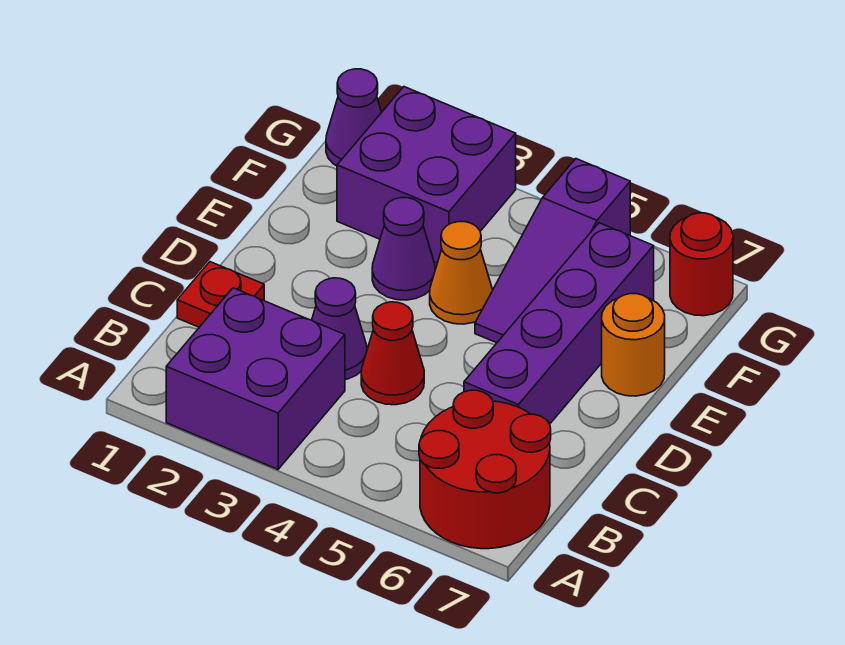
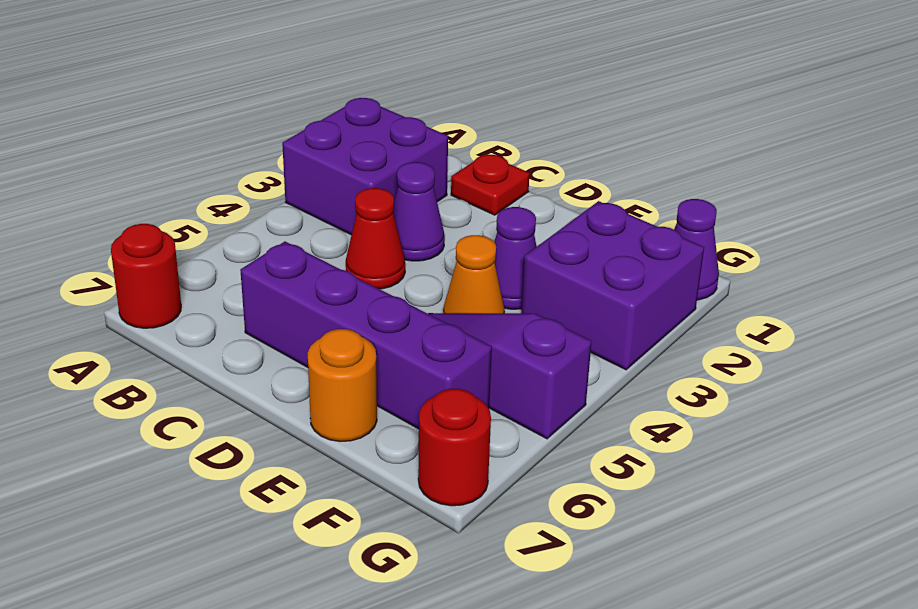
red 2x2 round brick [419,390,551,549] -> red 1x1 round brick [111,224,181,328]

